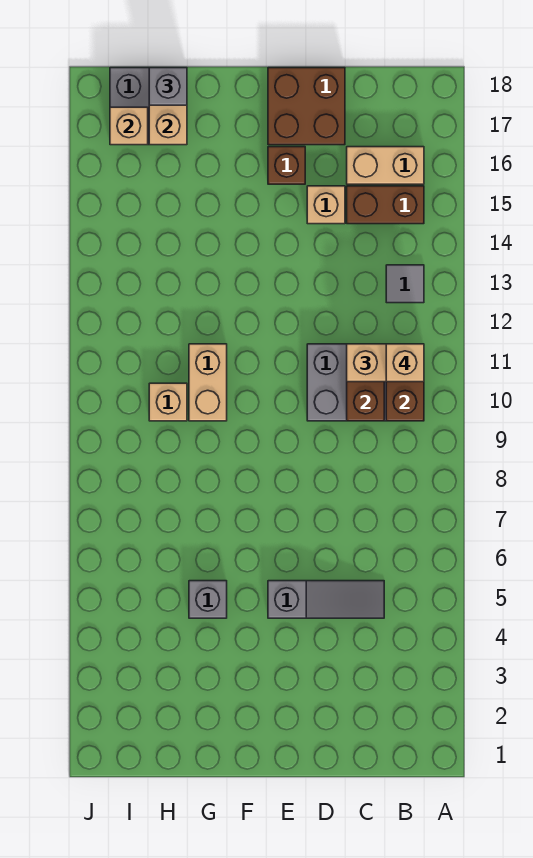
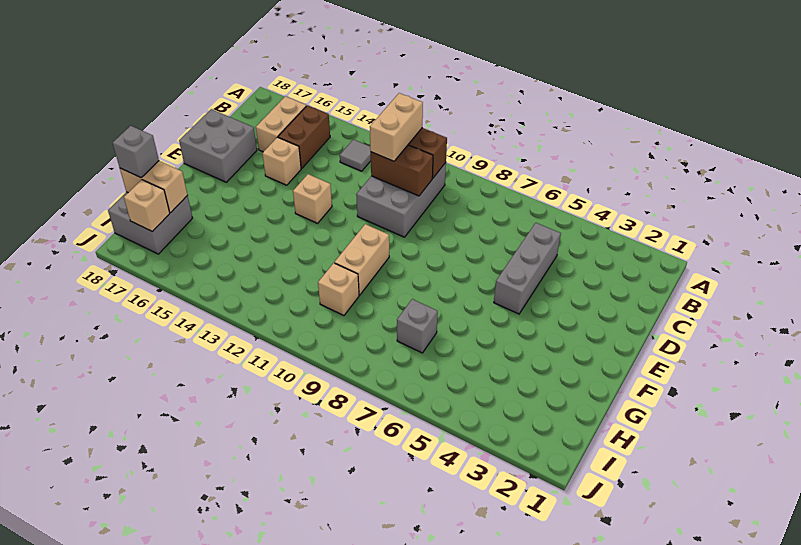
tan 1x1 brick [386,344,424,382] -> tan 1x1 brick moved to [293,174,332,223]
grey 1x3 slope [268,581,384,618] -> grey 1x3 brick [494,223,561,314]
brown 2x2 brick [268,68,345,145] -> grey 2x2 brick [179,109,257,182]
brown 1x1 brick [268,147,305,184] -> none
grey 1x1 brick [189,581,227,618] -> grey 1x1 brick moved to [397,299,438,353]
tan 1x2 brick [189,344,227,421] -> tan 1x2 brick turned to [334,224,389,295]

